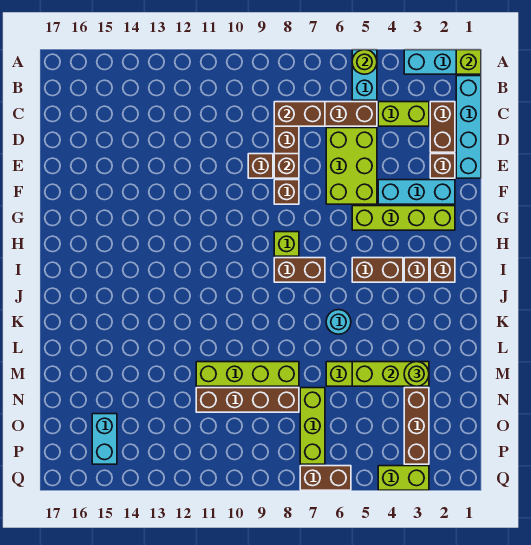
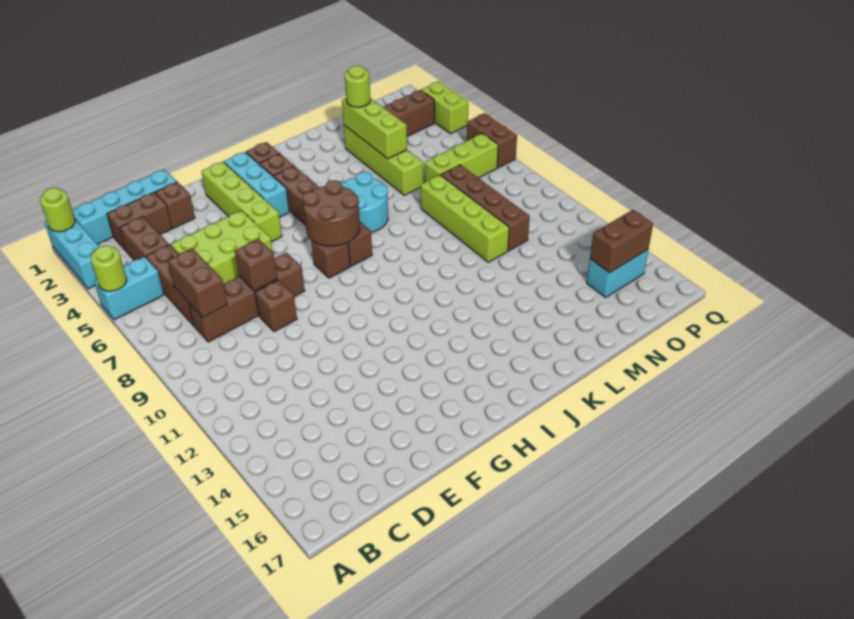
lime 1x1 brick [456,50,481,74] -> lime 1x1 round brick [40,188,75,232]
lime 1x2 brick [378,102,429,126] -> brown 1x2 brick [120,217,169,260]
cyan 1x3 brick [378,180,455,204] -> cyan 1x3 brick moved to [224,152,289,217]
none -> brown 2x2 round brick [302,180,360,246]
lime 1x1 brick [274,232,299,256] -> brown 1x1 brick [311,240,350,278]
cyan 1x1 round brick [326,310,351,334] -> cyan 2x2 round brick [341,172,388,233]
none -> brown 1x2 brick [590,210,653,273]

